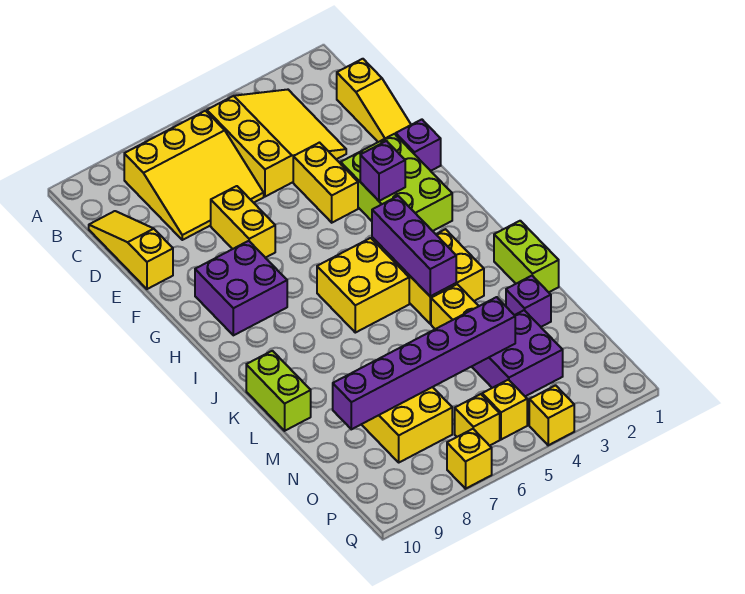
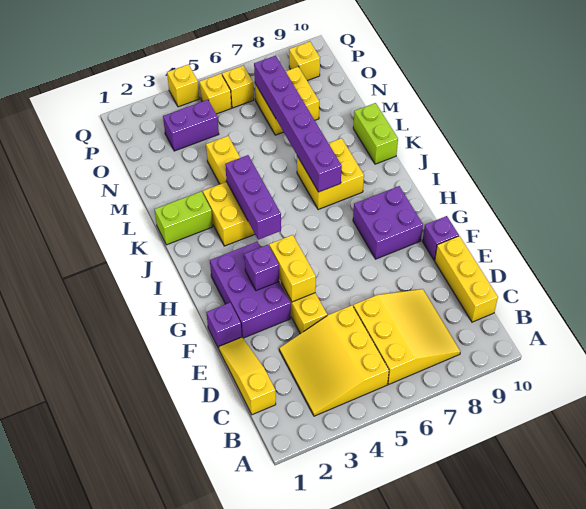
yellow 3x3 slope [124,111,264,240] -> yellow 3x3 slope turned to [353,289,460,384]
yellow 1x3 slope [89,211,173,289] -> yellow 1x3 brick [435,236,498,322]
yellow 1x2 brick [211,186,275,258] -> yellow 1x2 brick moved to [269,235,316,302]
lime 2x3 brick [341,134,452,231] -> purple 2x3 brick [210,242,291,338]
yellow 2x2 brick [317,238,409,333] -> yellow 2x2 brick moved to [297,138,364,210]
lime 1x2 brick [494,221,559,292] -> lime 1x2 brick turned to [155,191,213,245]
purple 1x1 brick [506,276,551,327] -> purple 1x1 brick moved to [423,216,459,261]
purple 2x2 brick [472,310,563,396] -> purple 1x2 brick [163,100,219,151]
purple 1x6 brick [333,297,515,429] -> purple 1x6 brick turned to [254,56,342,192]
yellow 1x1 brick [447,429,492,489] -> yellow 1x1 brick moved to [289,42,320,81]

